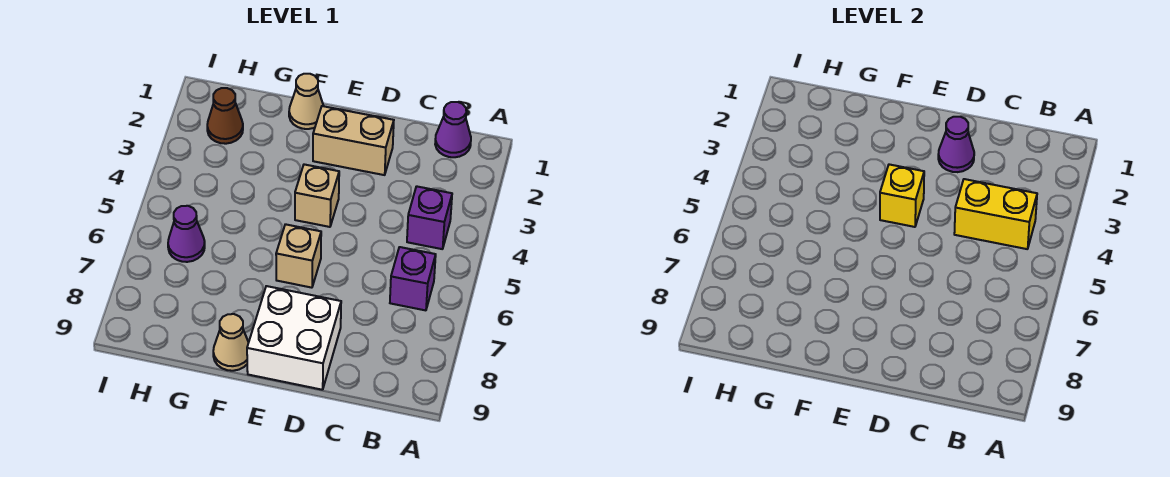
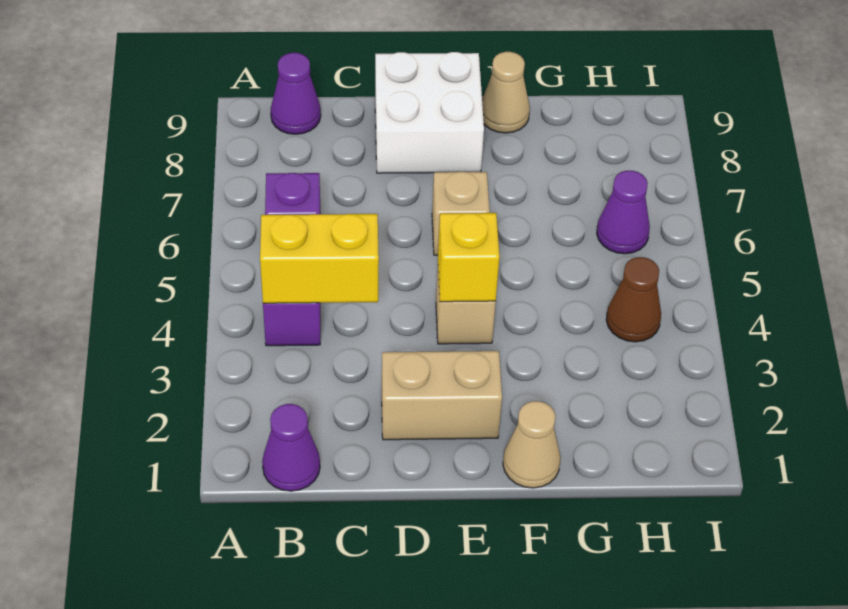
purple 1x1 cone [938,117,974,172] -> purple 1x1 cone moved to [271,53,321,134]
brown 1x1 cone [207,88,243,144] -> brown 1x1 cone moved to [606,257,661,342]

